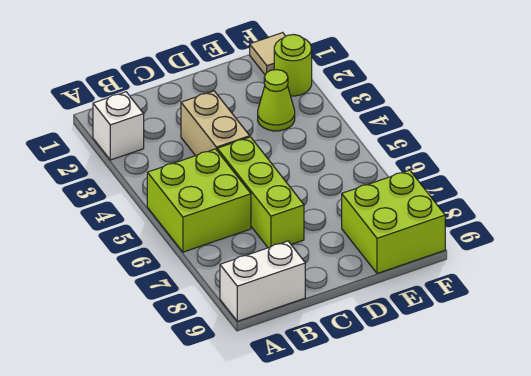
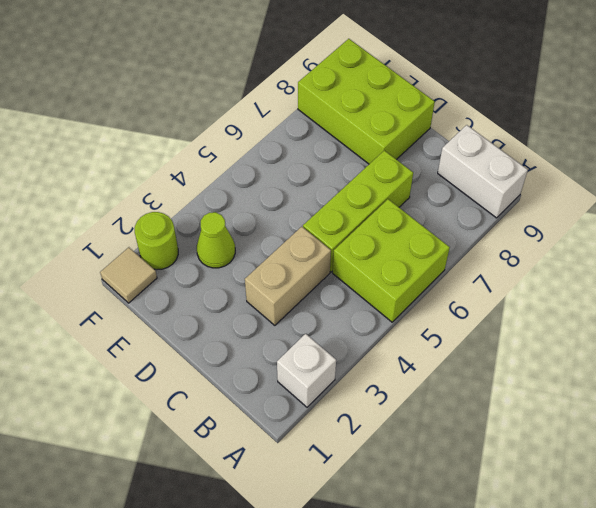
lime 2x2 brick [342,170,445,273] -> lime 2x3 brick [298,39,435,164]

